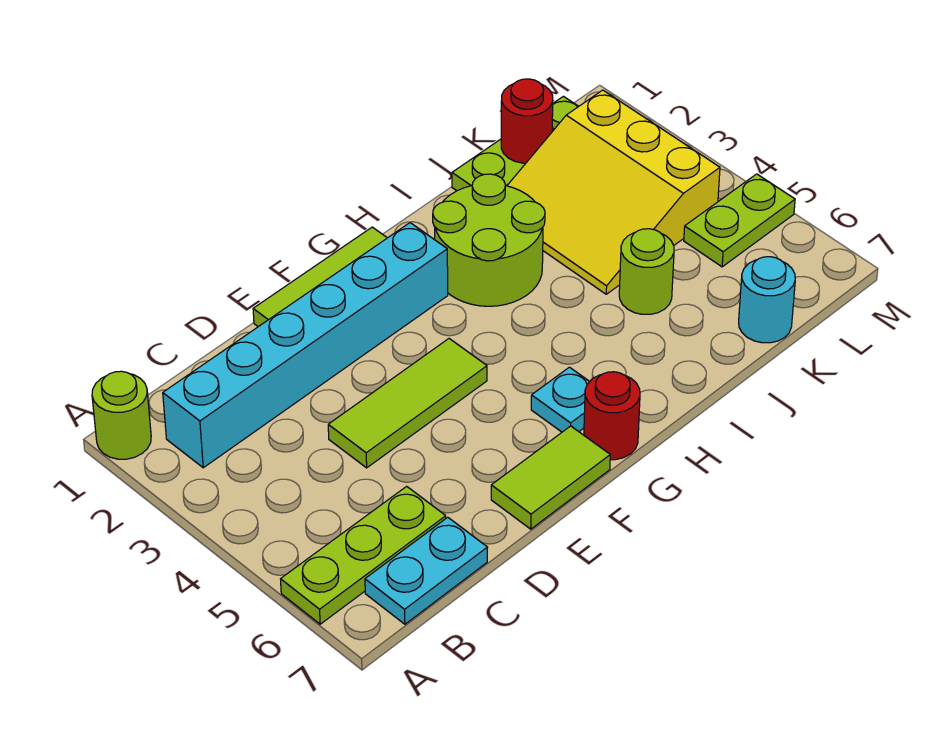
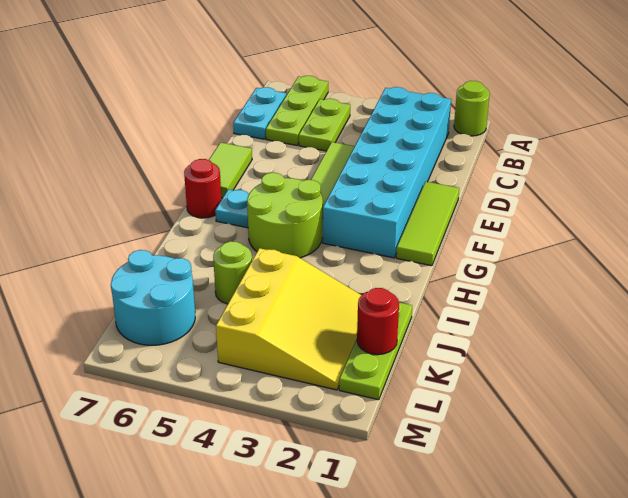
cyan 1x6 brick [163,223,448,468] -> cyan 2x6 brick [323,87,451,258]
lime 2x2 round brick [433,174,545,306] -> lime 2x2 round brick moved to [247,173,323,258]
yellow 3x3 slope [507,90,720,294] -> yellow 3x3 slope turned to [216,248,361,390]
cyan 1x1 round brick [739,257,795,343] -> cyan 2x2 round brick [111,250,195,345]
lime 1x2 plate [684,174,795,267] -> lime 1x2 plate moved to [299,99,350,151]

